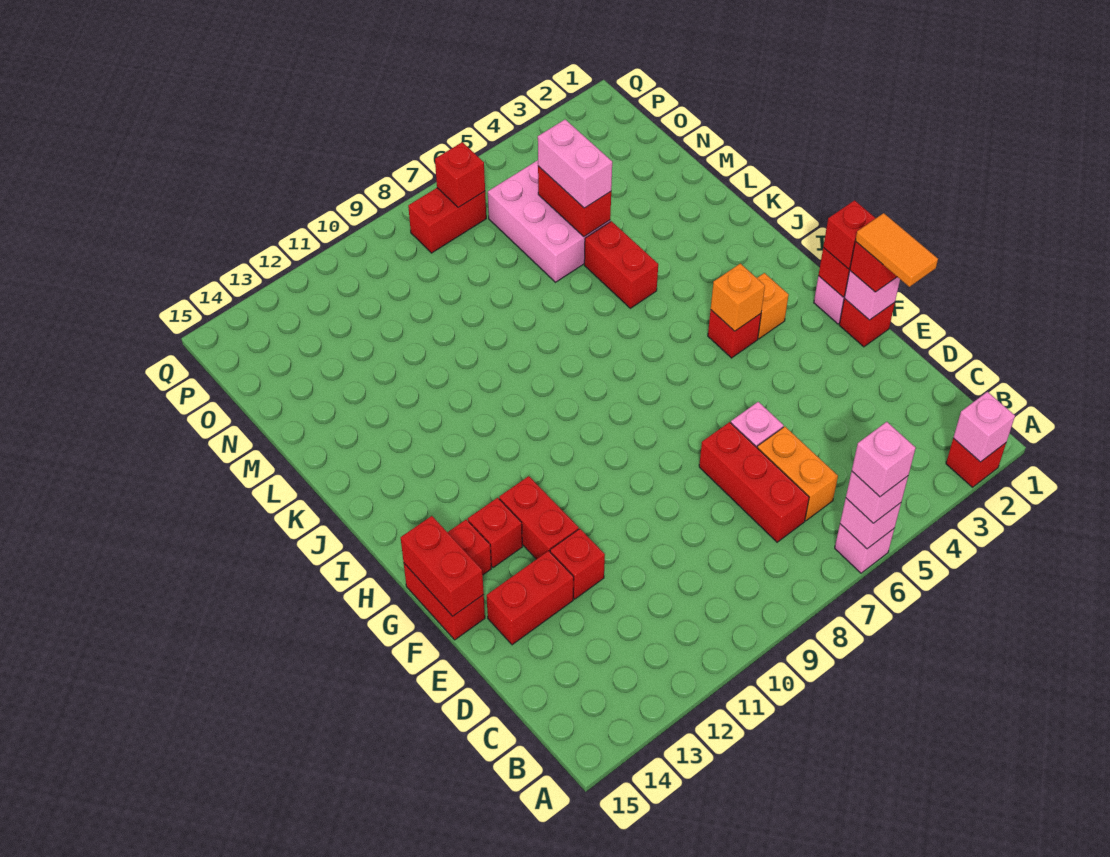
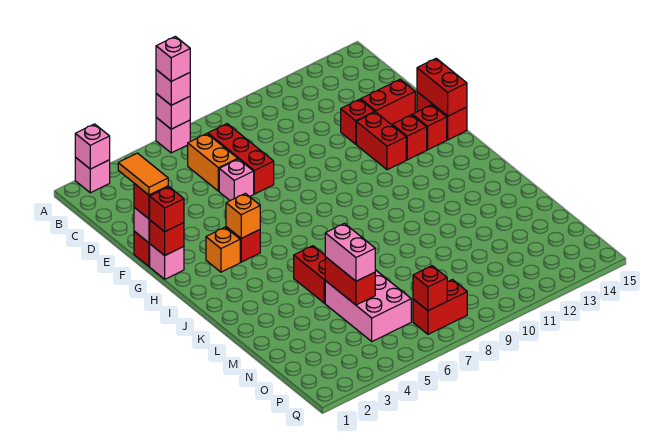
red 1x1 brick [946,438,1006,487] -> pink 1x1 brick [75,157,110,193]

